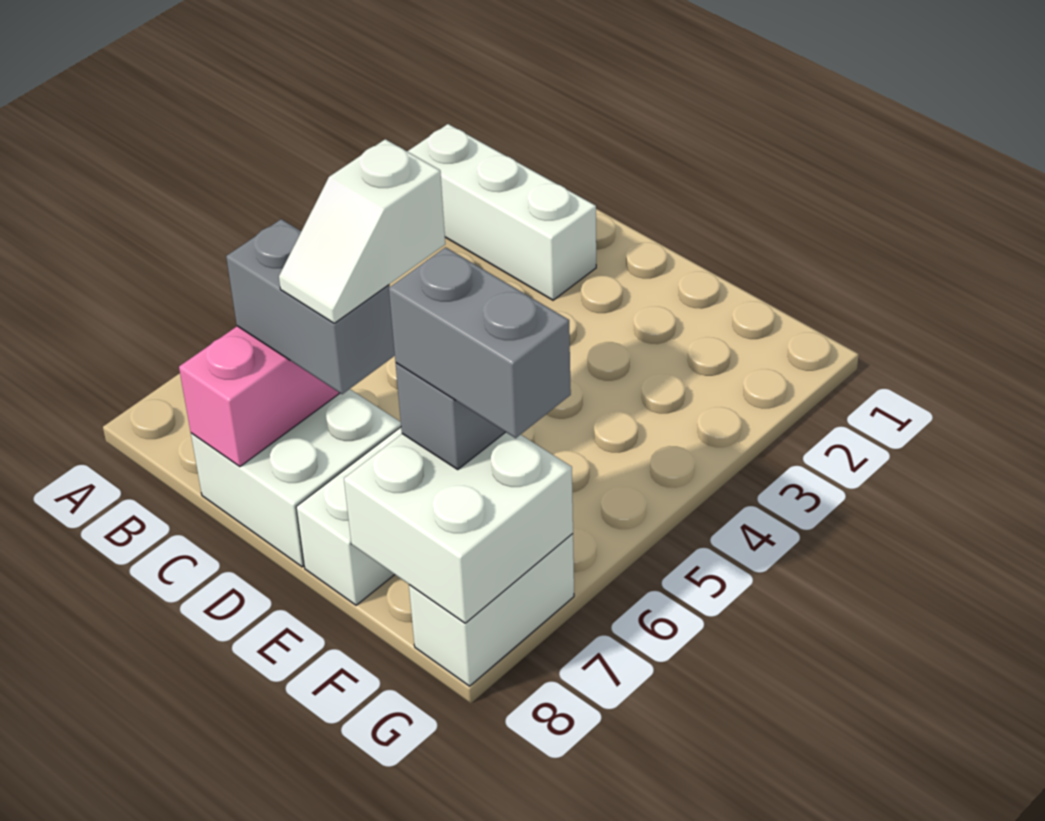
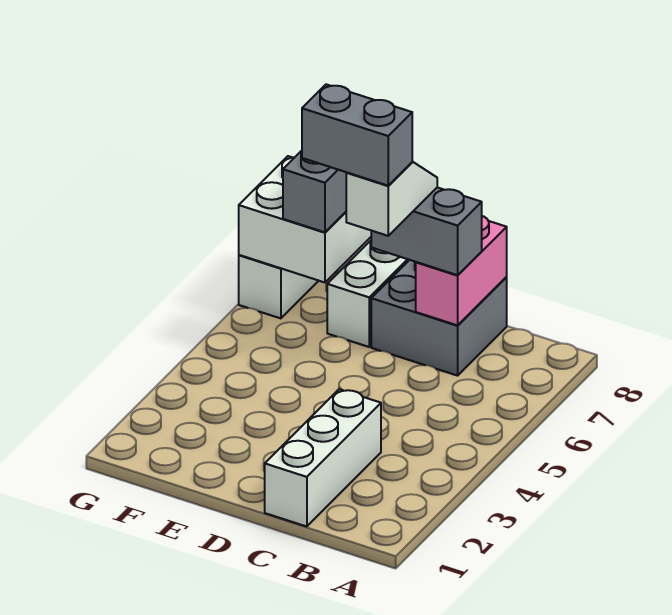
white 1x3 brick [407,124,596,300] -> white 1x3 brick turned to [265,389,381,527]
white 2x2 brick [191,389,401,567] -> grey 2x2 brick [371,260,507,376]
grey 1x2 brick [389,247,571,438] -> grey 1x2 brick moved to [302,84,412,186]

